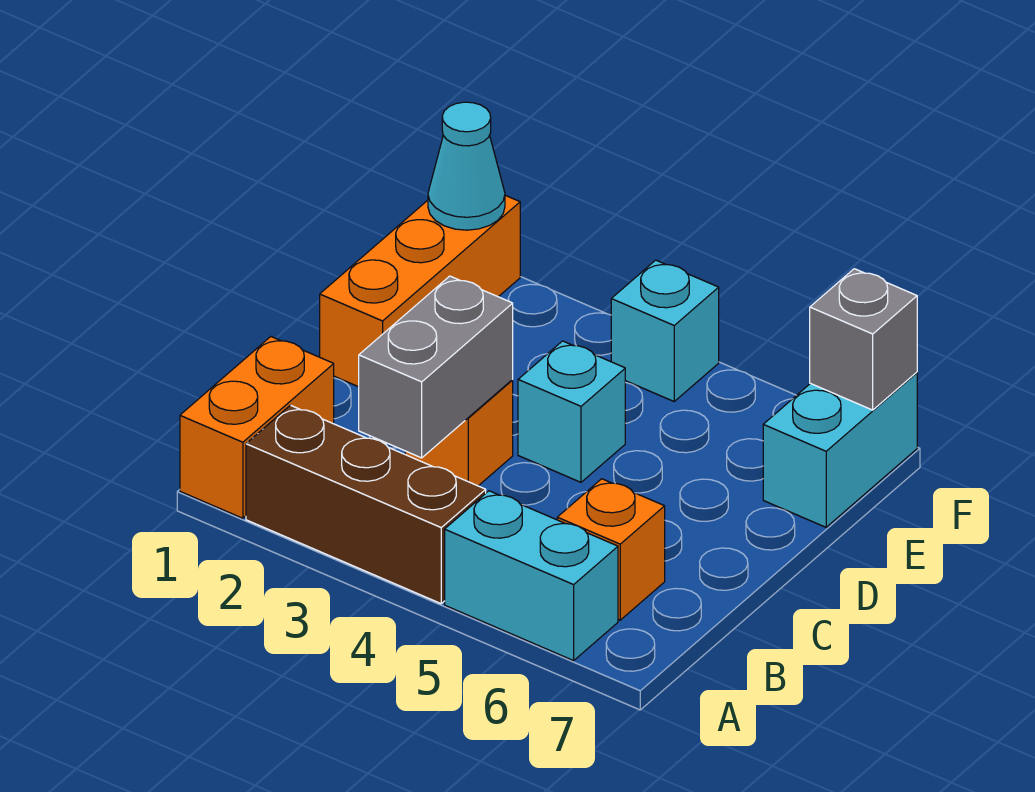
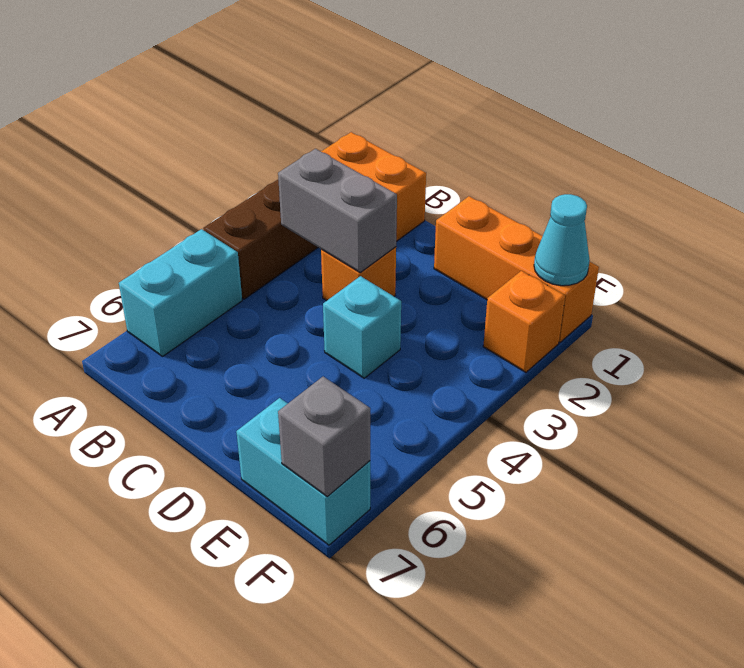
orange 1x1 brick [557,479,665,620] -> orange 1x1 brick moved to [483,271,565,372]
cyan 1x1 brick [611,260,719,401] -> none

